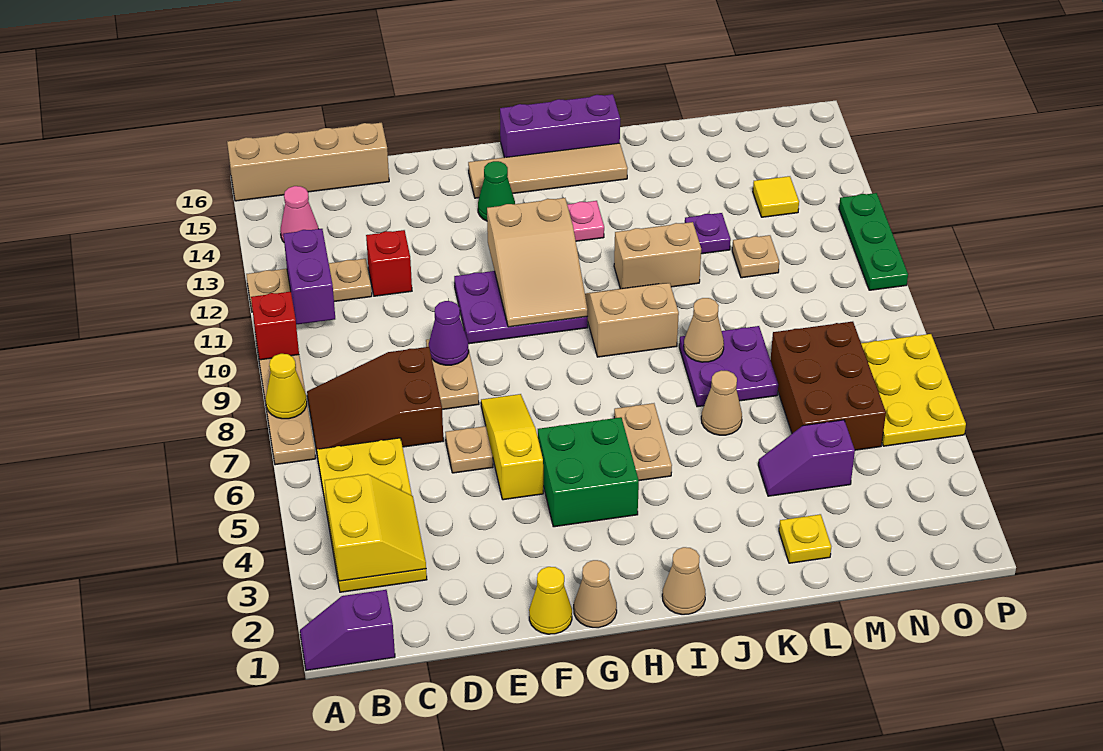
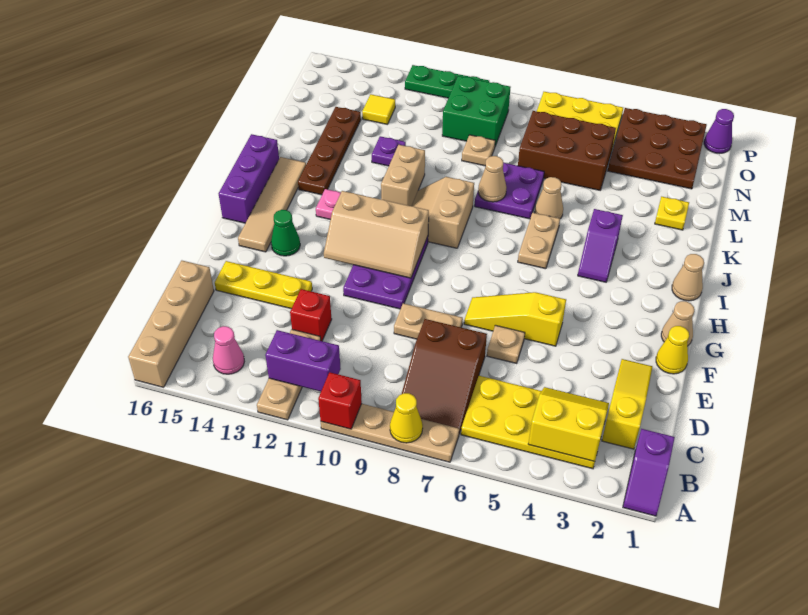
none -> yellow 1x3 slope [602,359,652,449]
purple 1x1 cone [429,301,469,365] -> purple 1x1 cone moved to [704,109,734,154]
none -> yellow 1x3 plate [215,261,312,309]
green 2x2 brick [538,417,639,527] -> green 2x2 brick moved to [442,76,510,146]
tan 2x3 slope [487,198,588,327] -> tan 2x3 slope turned to [324,191,429,278]
tan 1x2 plate [614,403,672,481] -> tan 1x2 plate turned to [518,213,560,269]
none -> brown 1x4 plate [298,107,361,195]
purple 1x2 slope [758,420,855,496] -> purple 1x2 slope moved to [578,209,623,282]
tan 1x1 plate [732,235,779,278] -> tan 1x1 plate moved to [462,135,495,166]
none -> brown 3x3 plate [608,108,707,189]

